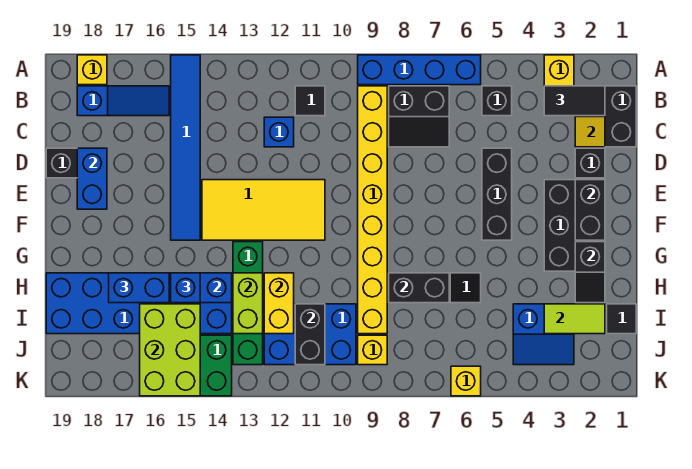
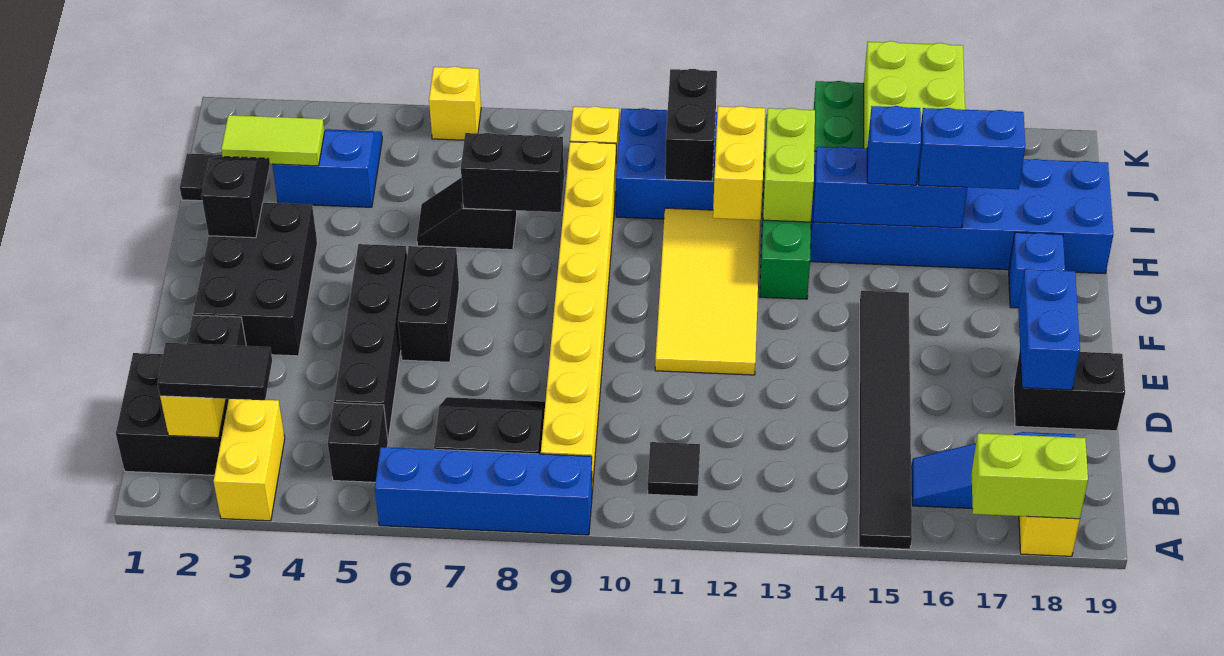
blue 1x6 tile [171,55,200,240] -> black 1x6 tile [859,291,912,549]
none -> lime 1x2 brick [972,433,1088,519]
blue 1x1 brick [264,117,294,147] -> blue 1x1 brick moved to [1009,232,1065,308]
black 1x3 brick [482,148,512,240] -> black 1x4 brick [334,244,407,440]
black 1x2 brick [575,180,605,240] -> black 1x2 brick moved to [398,246,459,362]
yellow 2x4 tile [202,180,325,240] -> yellow 2x4 tile turned to [655,208,760,375]

